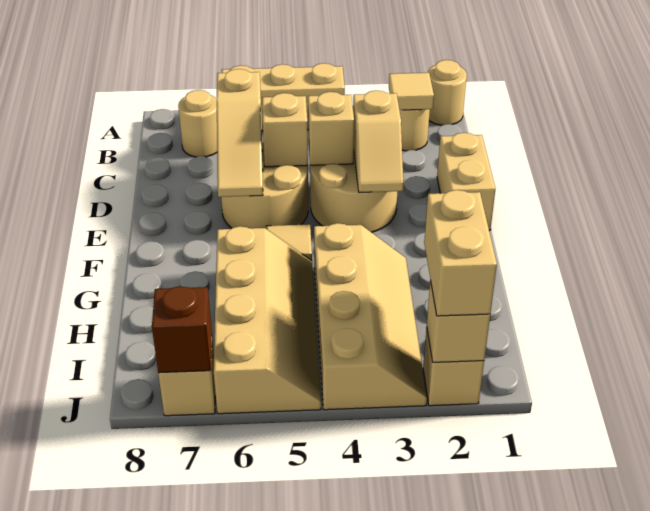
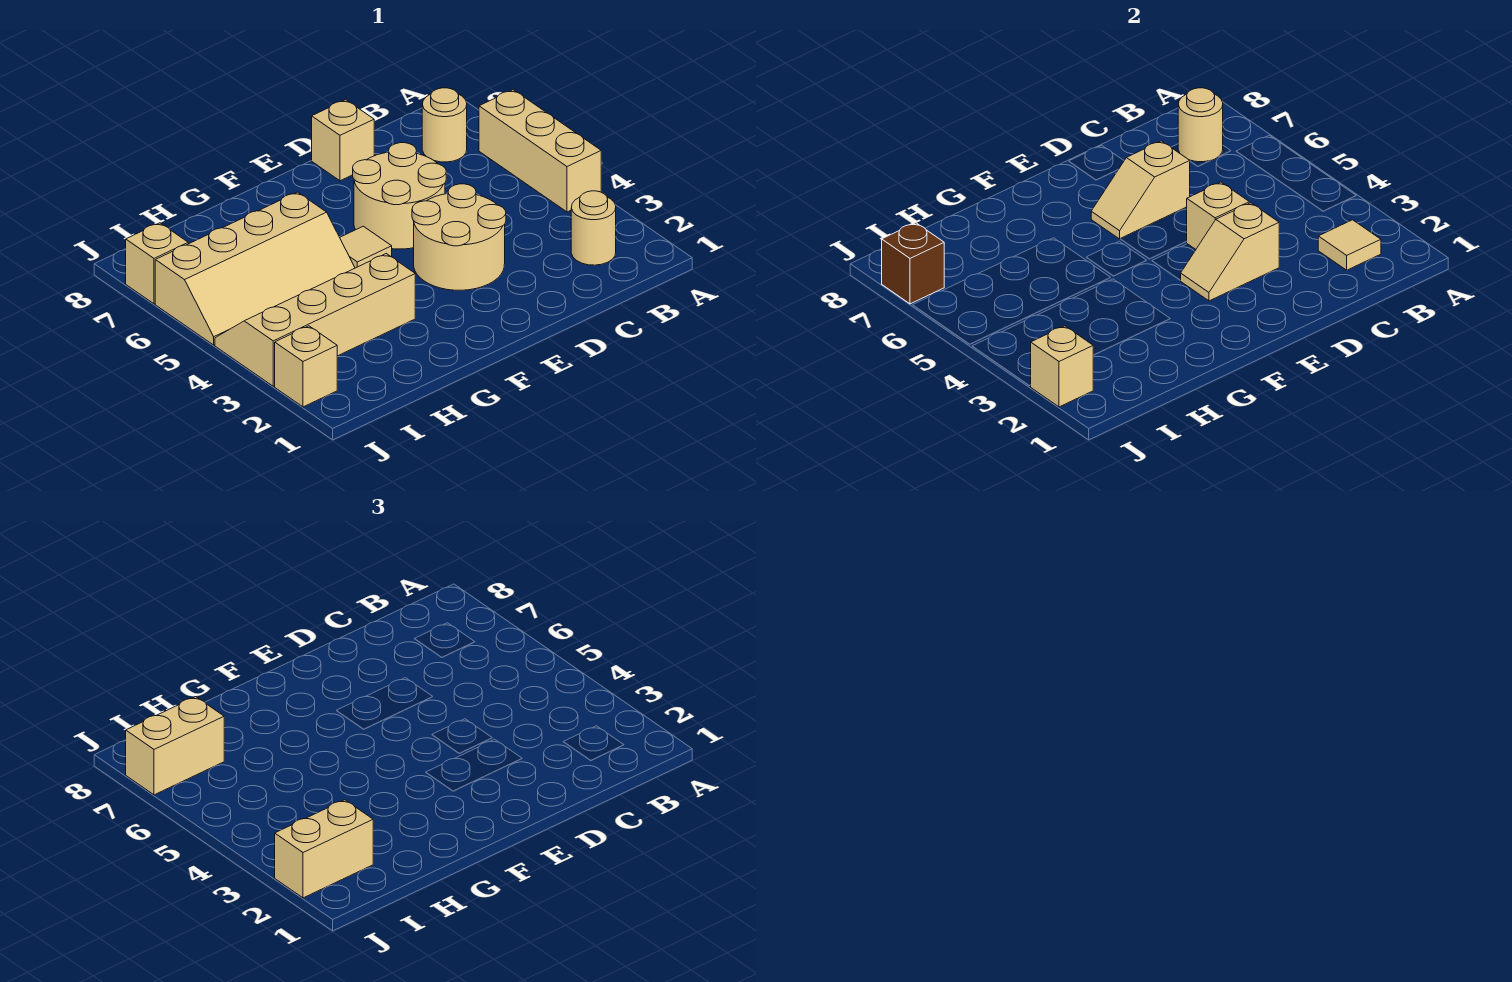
tan 1x1 round brick [428,60,467,125] -> tan 1x1 round brick moved to [1178,88,1223,162]
tan 1x3 slope [217,69,263,197] -> tan 1x2 slope [1091,141,1190,239]
tan 1x2 brick [437,133,495,231] -> tan 1x2 brick moved to [126,697,224,795]
tan 1x1 brick [262,93,308,167] -> tan 1x1 brick moved to [312,100,374,181]
tan 2x4 slope [314,223,427,410] -> tan 2x4 slope turned to [215,254,415,386]

